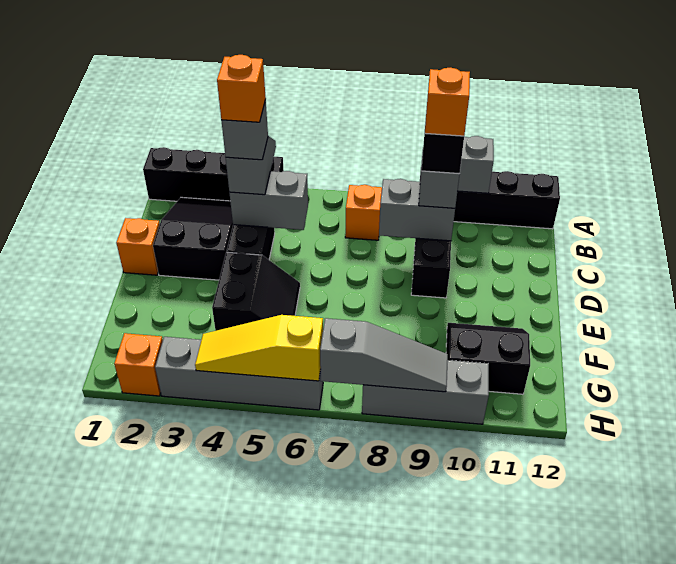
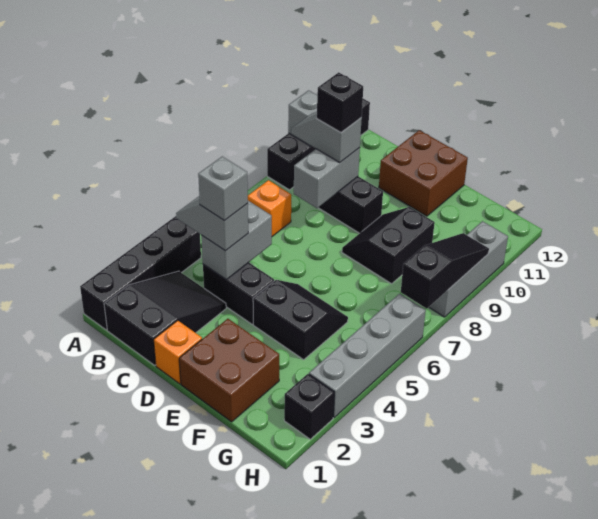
black 2x3 slope [153,197,233,280] -> black 2x3 slope turned to [104,271,226,365]
orange 1x1 brick [217,55,266,122] -> none
orange 1x1 brick [425,68,470,136] -> none
none -> brown 2x2 brick [379,130,468,216]
none -> brown 2x2 brick [179,319,279,422]
black 2x2 slope [446,323,530,394] -> black 2x2 slope moved to [342,207,435,284]
orange 1x1 brick [114,333,163,396] -> black 1x1 brick [284,374,334,439]
yellow 1x3 slope [195,315,323,381] -> none
grey 1x3 slope [320,318,448,392] -> black 1x3 slope [401,233,489,308]

